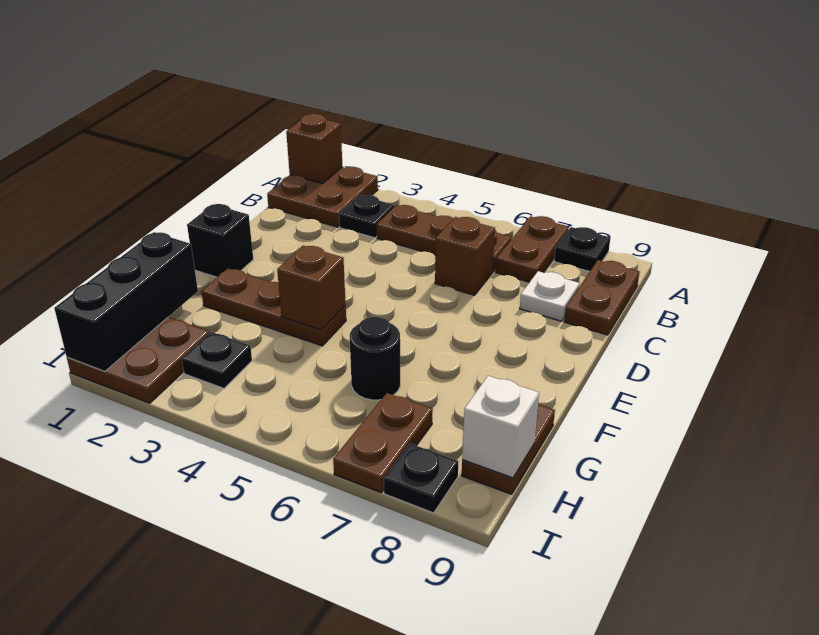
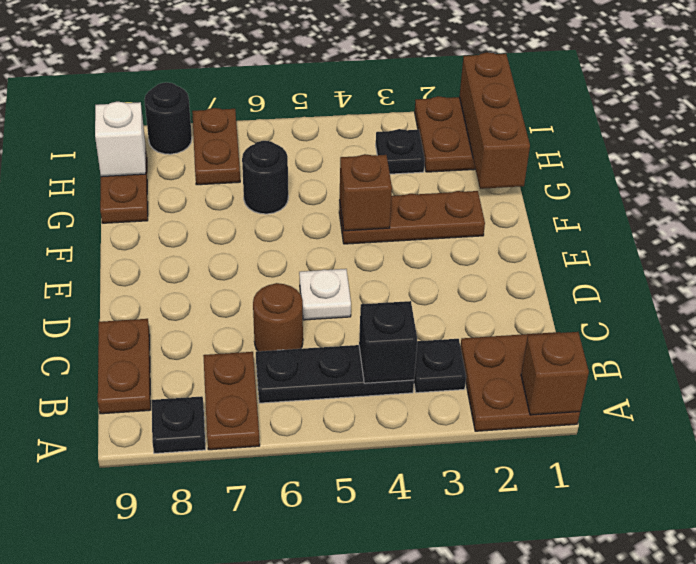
brown 1x3 plate [377,205,511,272] -> black 1x3 plate [256,345,414,403]
brown 1x1 brick [435,217,495,295] -> brown 1x1 round brick [253,283,303,351]
white 1x1 plate [520,271,580,321] -> white 1x1 plate moved to [299,269,351,320]
black 1x1 brick [187,204,253,277] -> black 1x1 brick moved to [359,301,417,383]
black 1x3 brick [54,232,198,371] -> brown 1x3 brick [460,52,530,189]
black 1x1 plate [384,444,458,513] -> black 1x1 round brick [144,82,192,154]

